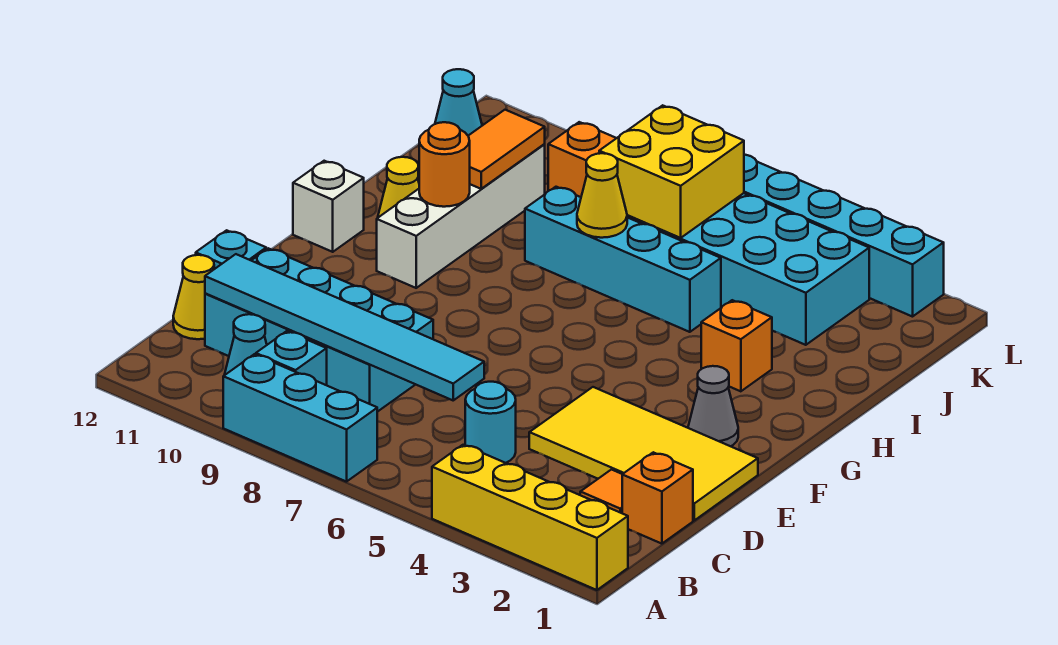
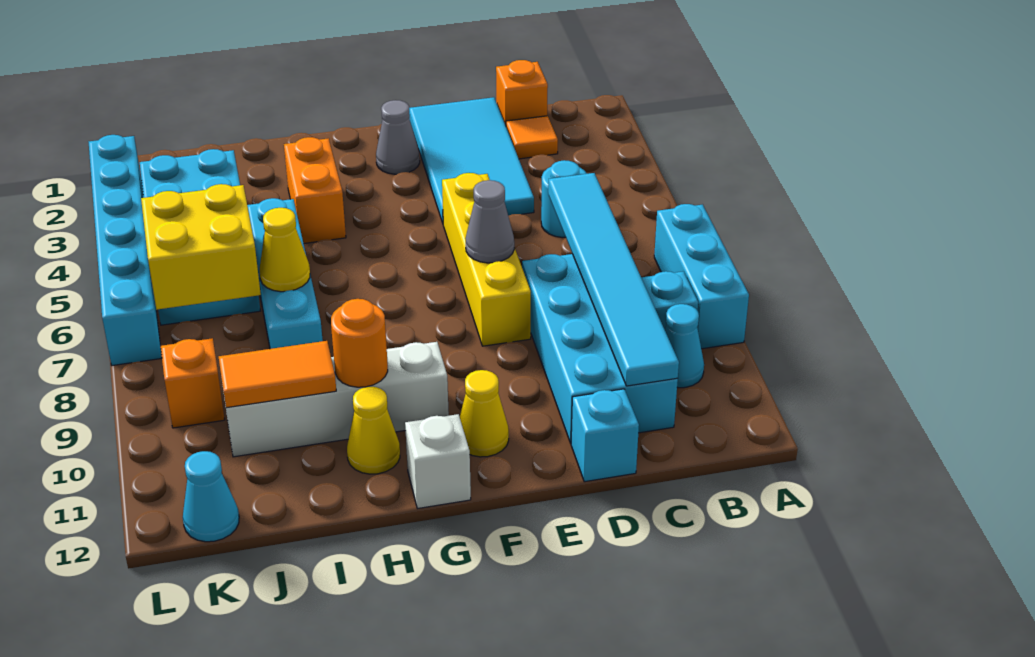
yellow 1x4 brick [432,445,628,590] -> yellow 1x4 brick moved to [442,173,531,346]
yellow 1x1 cone [173,255,214,339] -> yellow 1x1 cone moved to [460,370,509,457]
yellow 2x4 tile [529,387,758,520] -> cyan 2x4 tile [409,97,534,223]
none -> grey 1x1 cone [465,180,514,263]
orange 1x1 brick [701,300,772,391] -> orange 1x2 brick [284,137,346,243]

